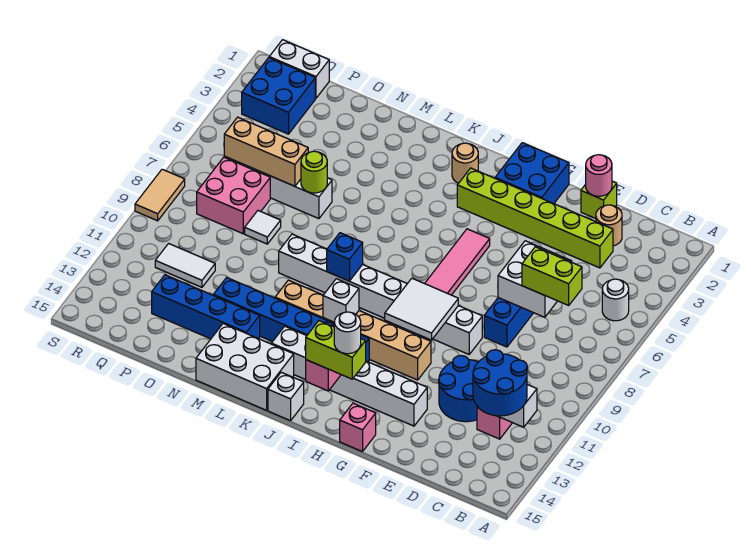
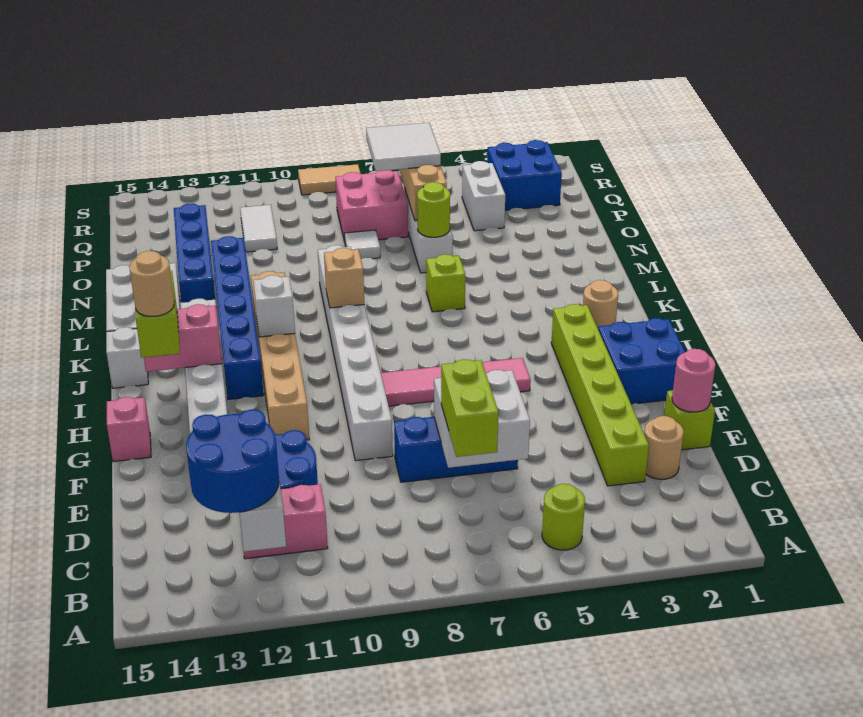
white 1x1 round brick [602,279,629,321] -> lime 1x1 round brick [542,484,585,550]
white 2x2 tile [385,278,458,340] -> white 2x2 tile moved to [366,123,441,171]
white 1x1 round brick [334,312,361,354] -> tan 1x1 round brick [129,251,174,316]
blue 1x1 brick [327,233,363,281] -> tan 1x1 brick [324,248,364,308]
none -> lime 1x1 brick [426,254,465,312]
white 1x2 brick [269,40,329,98] -> white 1x2 brick moved to [462,161,505,231]

